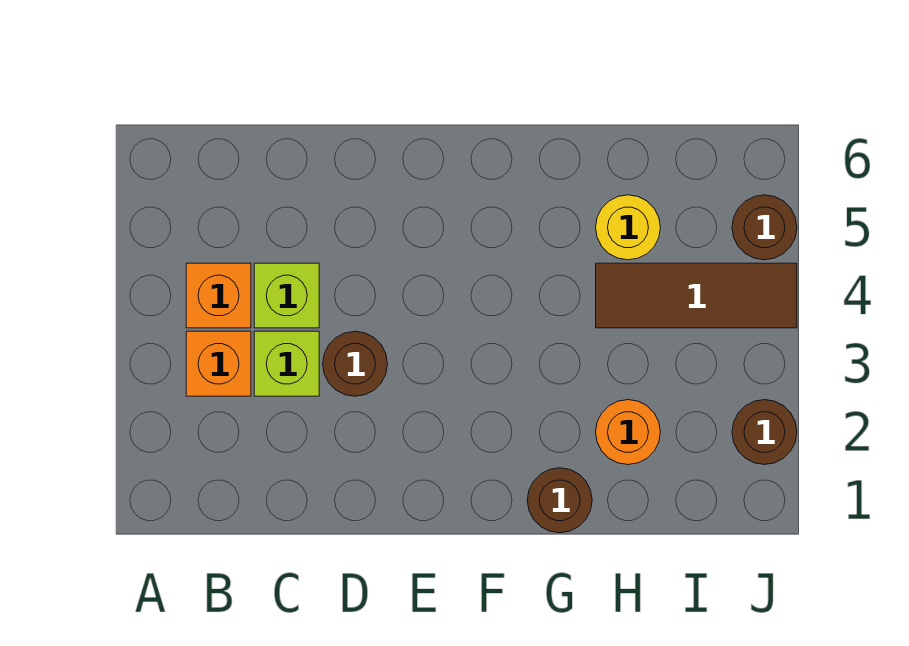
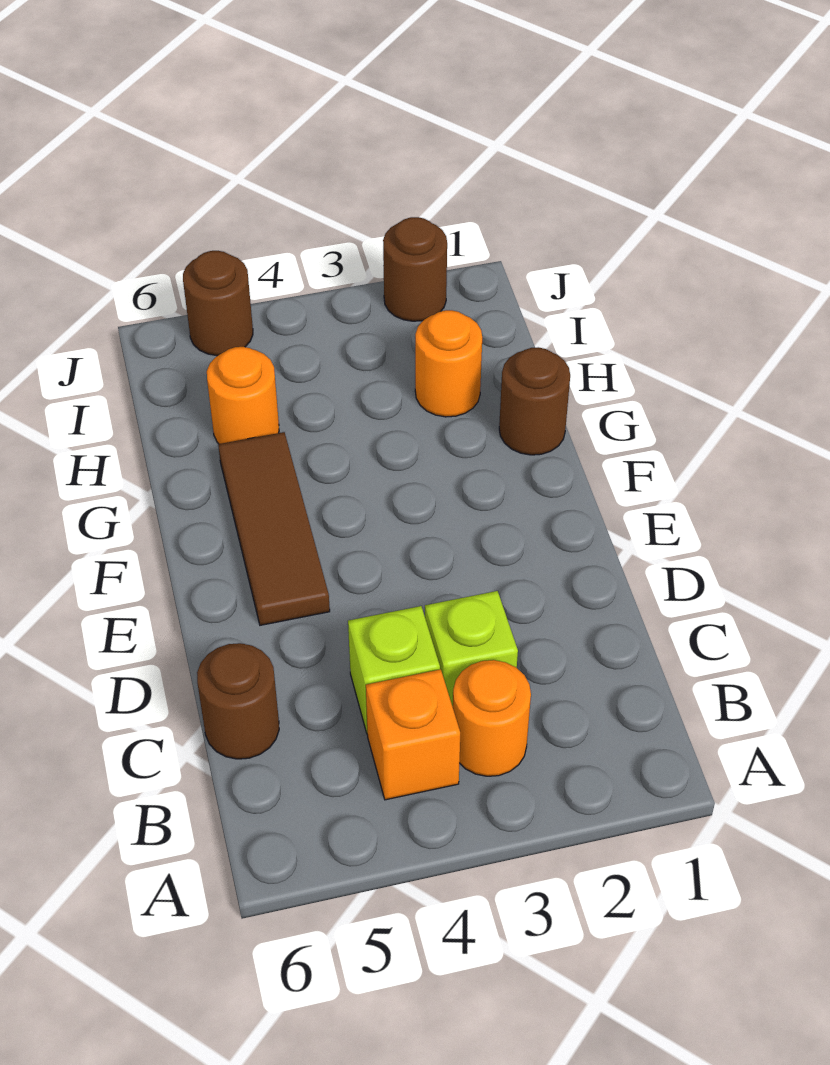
orange 1x1 brick [186,331,251,396] -> orange 1x1 round brick [453,660,531,776]
brown 1x1 round brick [323,331,388,396] -> brown 1x1 round brick moved to [197,643,279,759]
brown 1x3 tile [596,263,797,328] -> brown 1x3 tile moved to [218,432,330,625]
yellow 1x1 round brick [596,195,660,260] -> orange 1x1 round brick [207,347,279,444]

